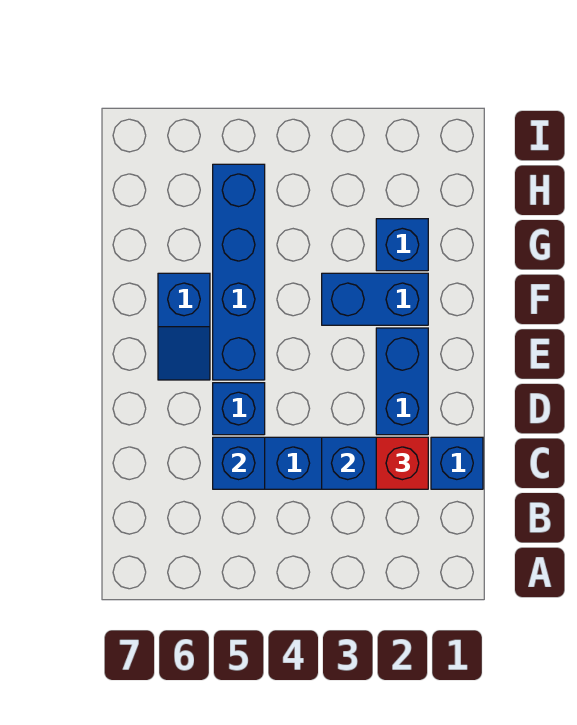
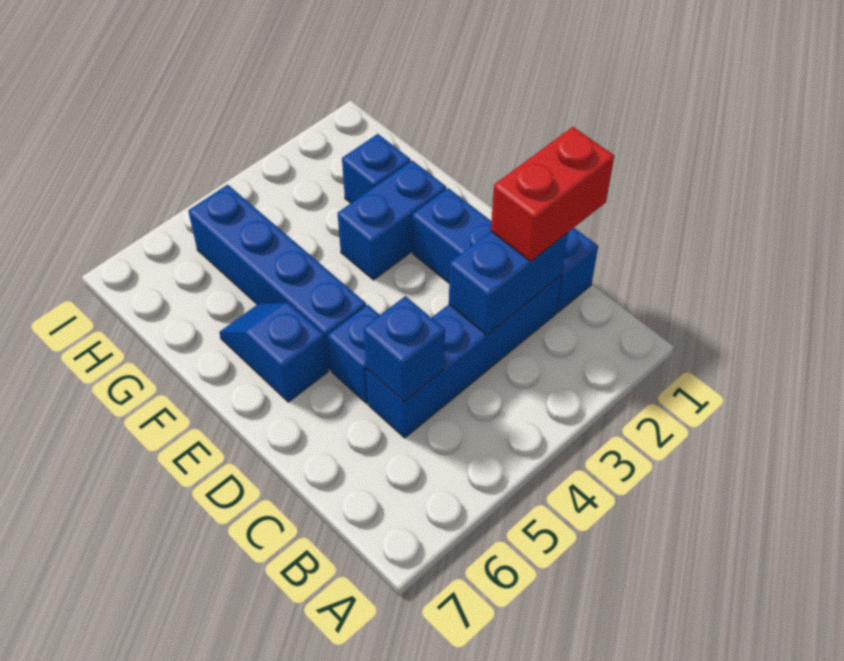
red 1x1 brick [376,437,428,489] -> red 1x2 brick [491,127,614,261]
blue 1x2 slope [158,273,210,380] -> blue 1x2 slope turned to [219,302,328,402]

